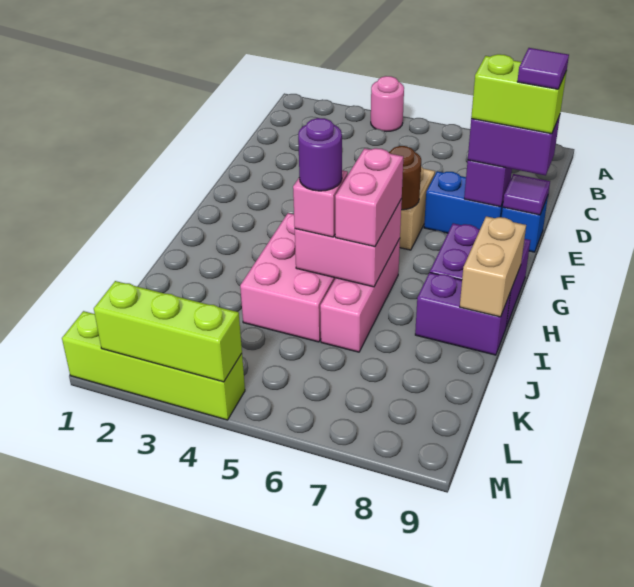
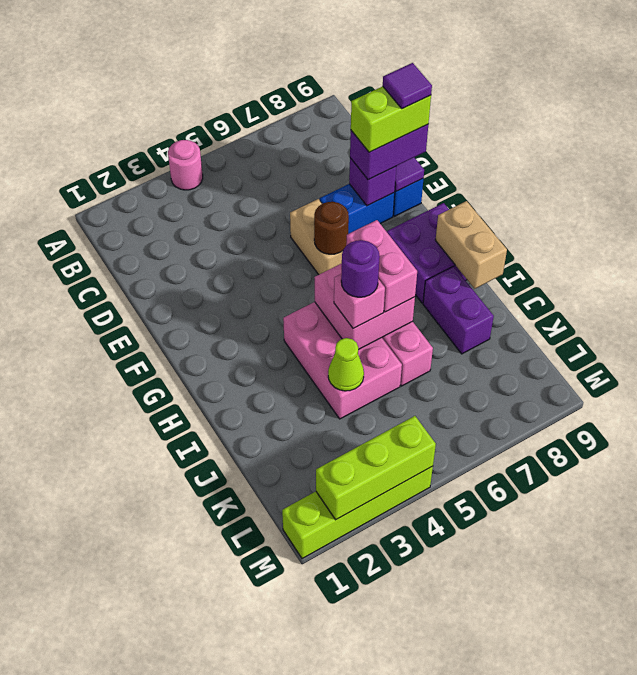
purple 1x2 brick [415,273,511,355] -> purple 1x2 brick turned to [423,266,494,354]
none -> lime 1x1 cone [328,338,364,391]

